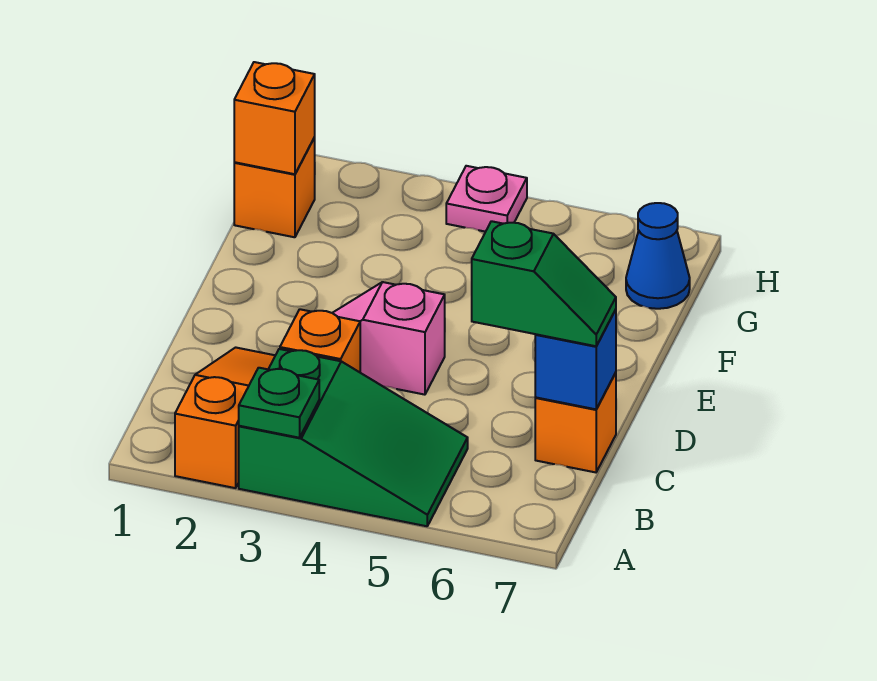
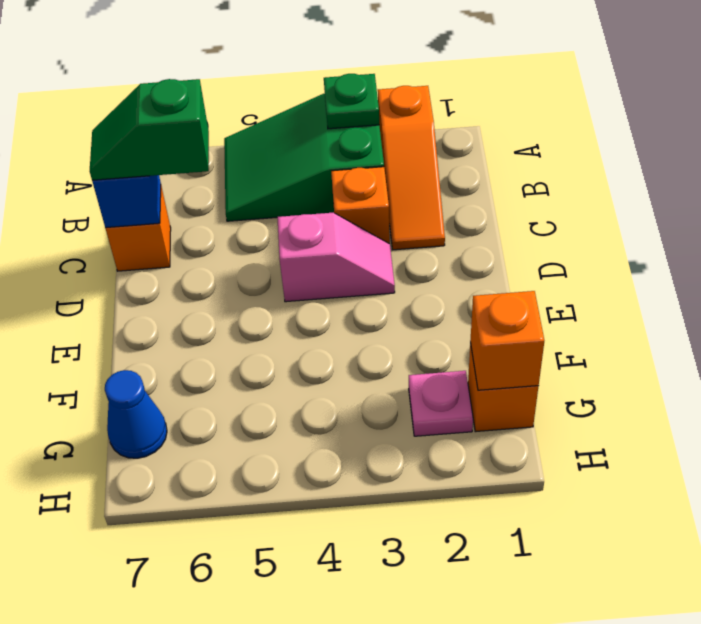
pink 1x1 plate [446,166,527,232] -> pink 1x1 plate moved to [409,371,473,436]

